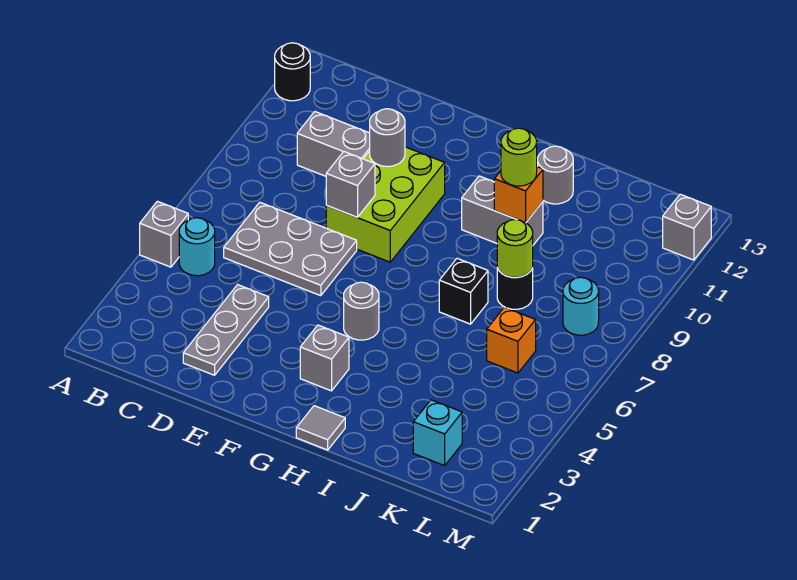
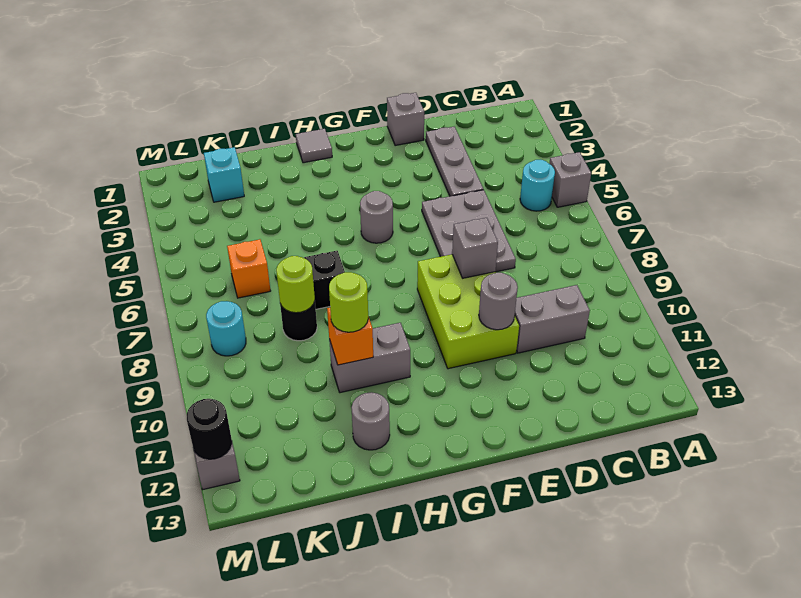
black 1x1 round brick [275,43,310,101] -> black 1x1 round brick moved to [187,399,232,459]
grey 2x3 plate [224,202,357,296] -> grey 2x3 plate turned to [422,190,516,272]
grey 1x1 brick [300,325,349,391] -> grey 1x1 brick moved to [387,93,424,146]

